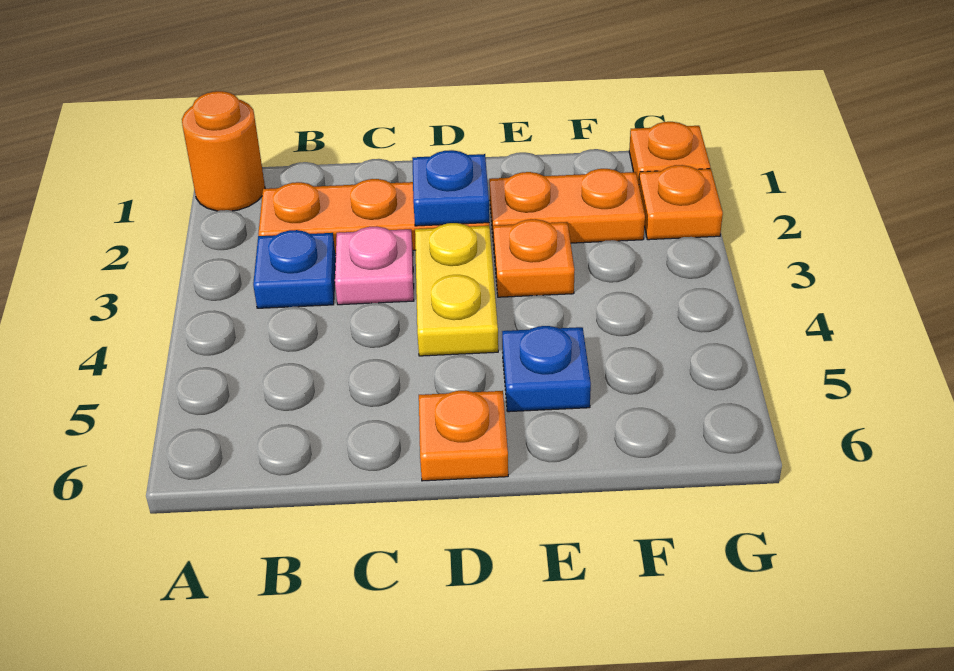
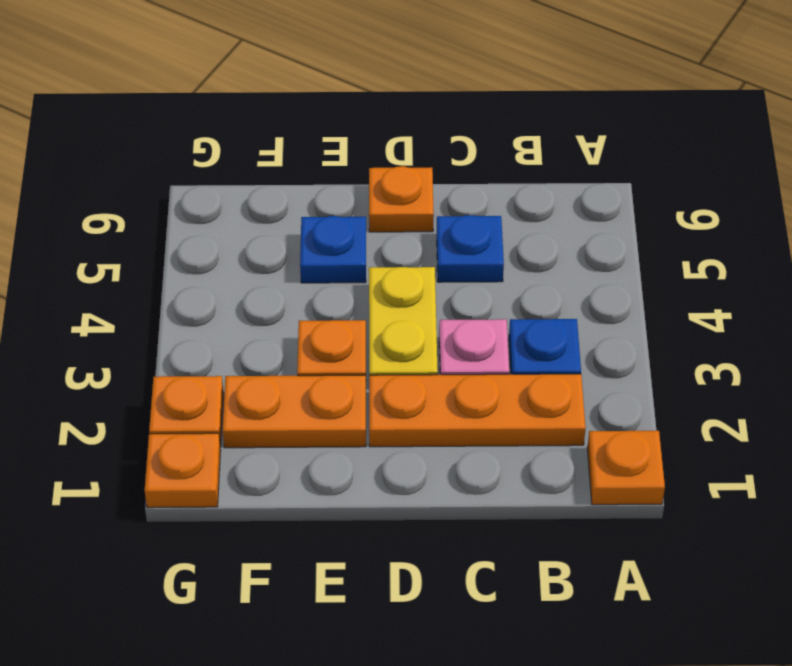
orange 1x1 round brick [182,91,265,211] -> orange 1x1 plate [587,431,665,505]
blue 1x1 plate [412,150,489,226] -> blue 1x1 plate moved to [437,215,504,282]

